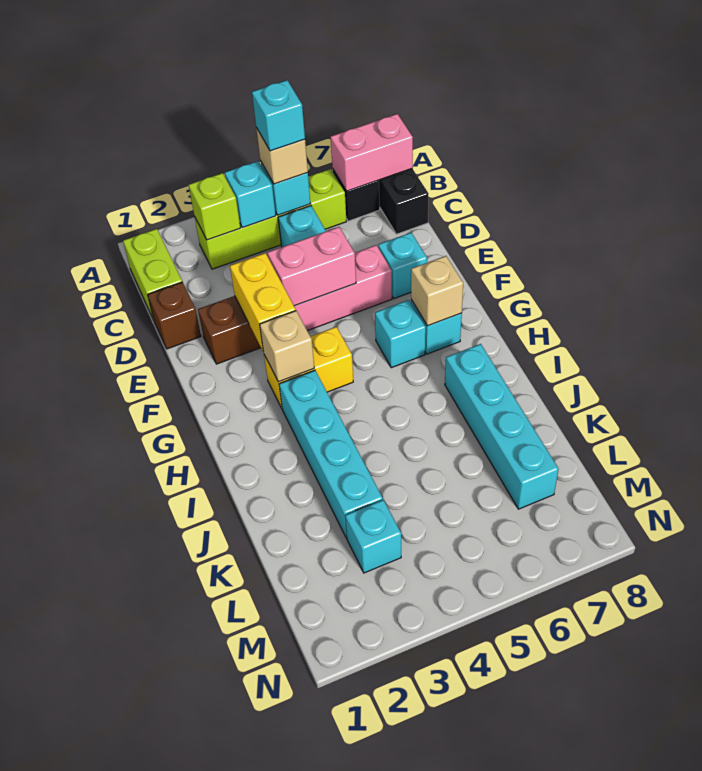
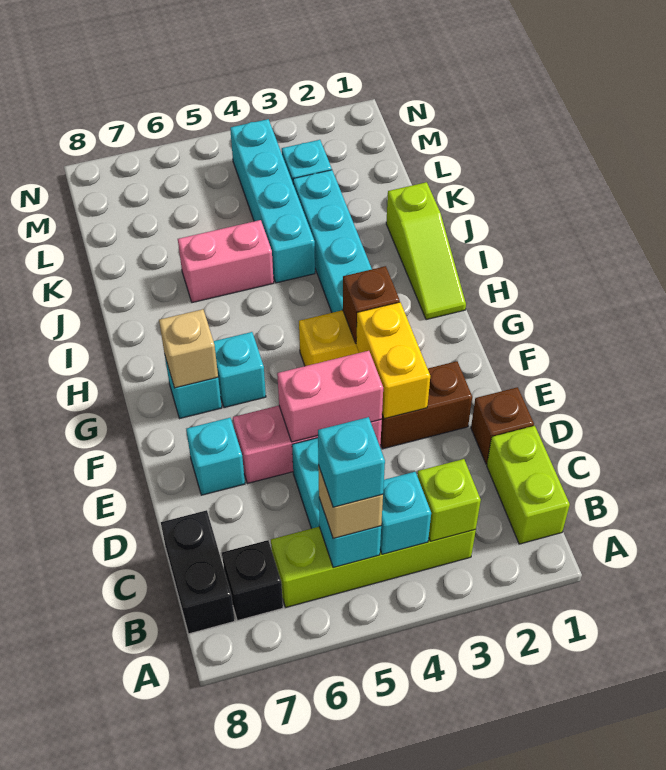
pink 1x2 brick [331,114,413,191] -> pink 1x2 brick moved to [178,220,274,303]
tan 1x1 brick [260,311,314,382] -> brown 1x1 brick [343,266,400,343]
none -> lime 1x3 slope [386,182,466,320]
cyan 1x4 brick [445,344,559,509] -> cyan 1x4 brick moved to [230,119,315,283]

